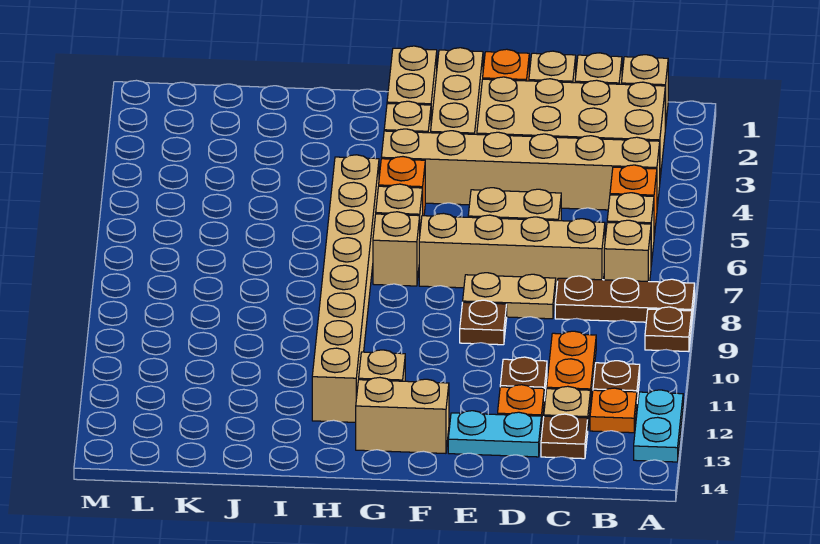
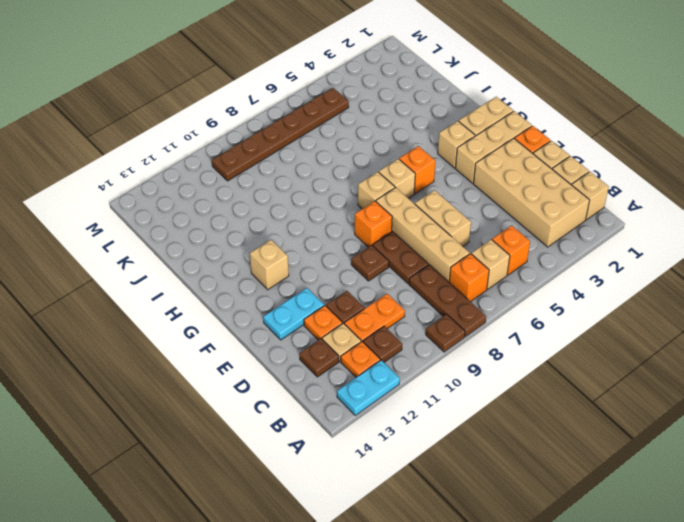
tan 1x6 brick [381,129,660,210] -> none
tan 1x1 brick [604,220,651,282] -> orange 1x1 brick [449,254,489,302]
tan 1x2 plate [463,273,556,319] -> brown 1x2 plate [373,231,428,284]
cyan 1x2 plate [448,411,541,457] -> cyan 1x2 plate turned to [263,288,324,340]
none -> orange 1x1 brick [355,201,392,247]
tan 1x2 brick [356,378,449,453] -> none
tan 1x8 brick [312,155,379,422] -> none
none -> brown 1x6 plate [212,88,349,181]

